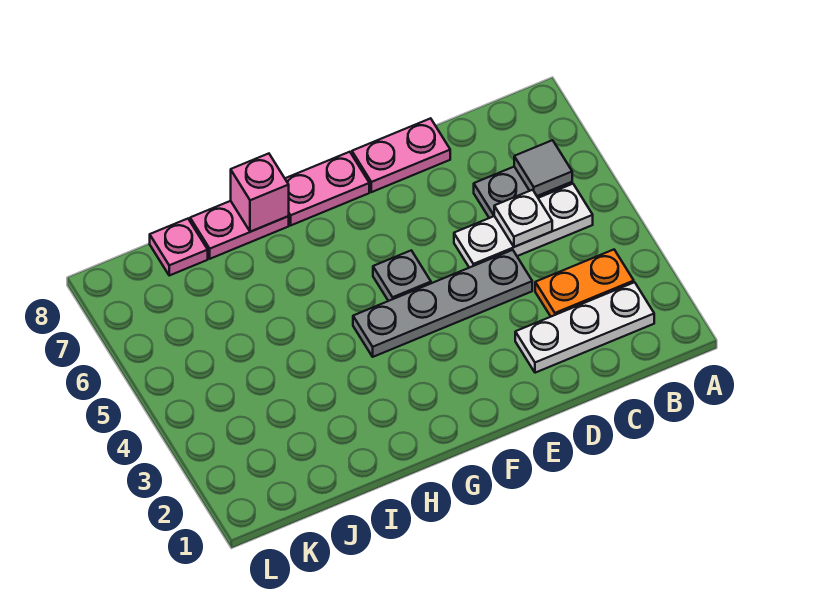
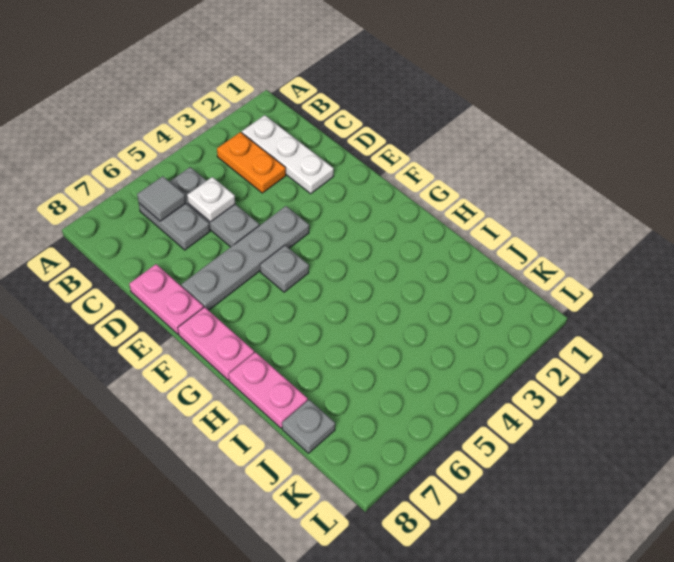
white 1x3 plate [454,184,593,268] -> grey 1x3 plate [169,167,259,247]
grey 1x4 plate [353,250,532,357] -> grey 1x4 plate turned to [181,206,309,310]
pink 1x1 brick [231,154,289,232] -> none
pink 1x1 plate [150,219,208,275] -> grey 1x1 plate [282,400,335,453]

